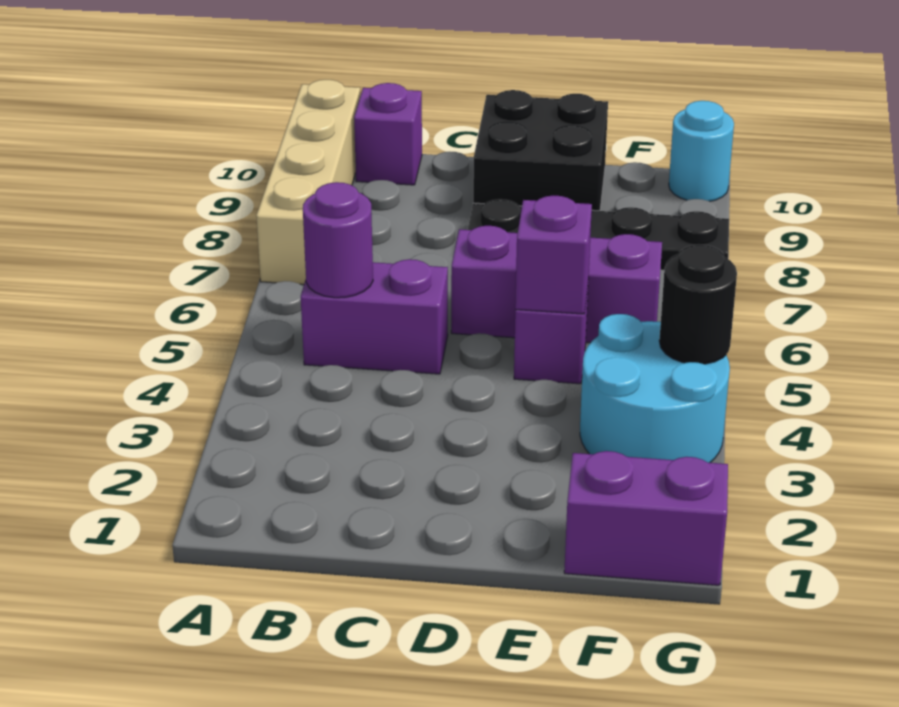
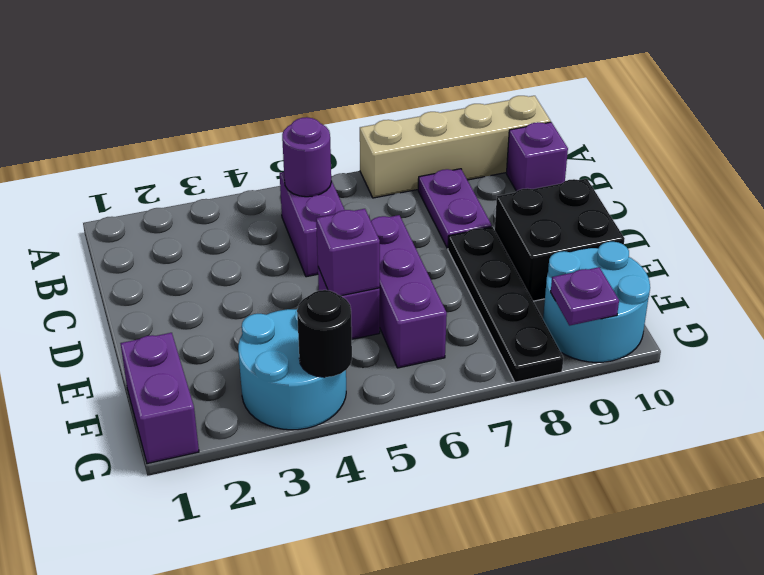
none -> purple 1x2 plate [418,169,492,248]
none -> purple 1x1 plate [551,267,619,326]
cyan 1x1 round brick [669,101,734,201] -> cyan 2x2 round brick [543,242,650,362]

